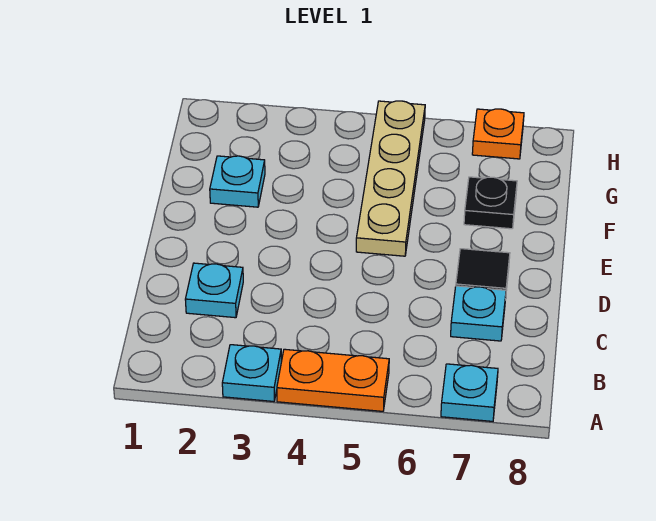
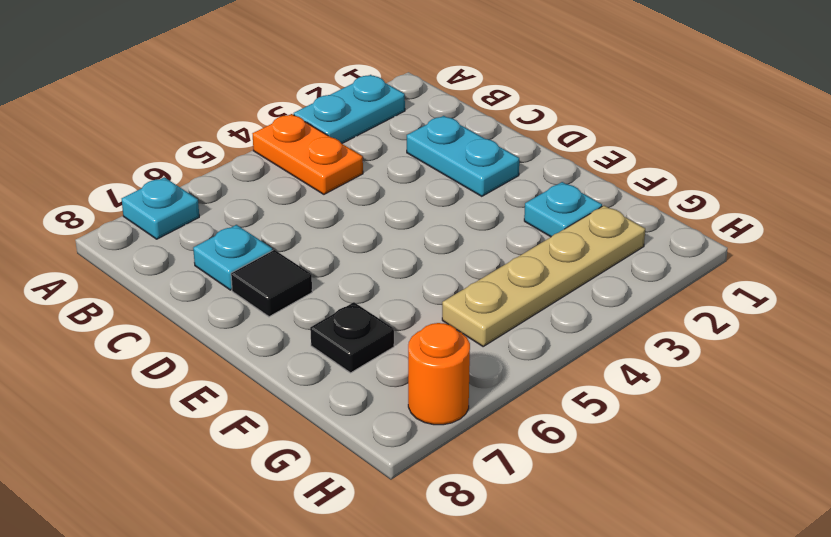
cyan 1x1 plate [222,345,281,402] -> cyan 1x2 plate [294,75,405,144]
orange 1x2 plate [277,349,389,411] -> orange 1x2 plate turned to [253,114,363,194]
cyan 1x1 plate [185,263,243,318] -> cyan 1x2 plate [407,116,519,196]
tan 1x4 plate [356,101,425,256] -> tan 1x4 plate turned to [442,206,645,346]
orange 1x1 plate [472,109,524,159] -> orange 1x1 round brick [408,323,470,425]

